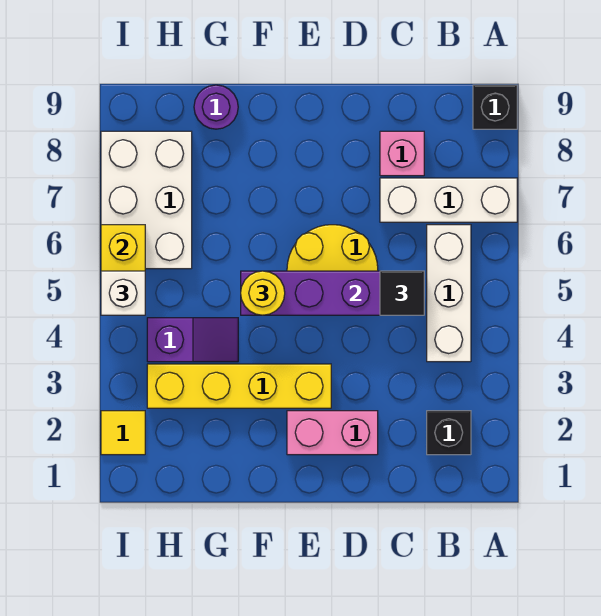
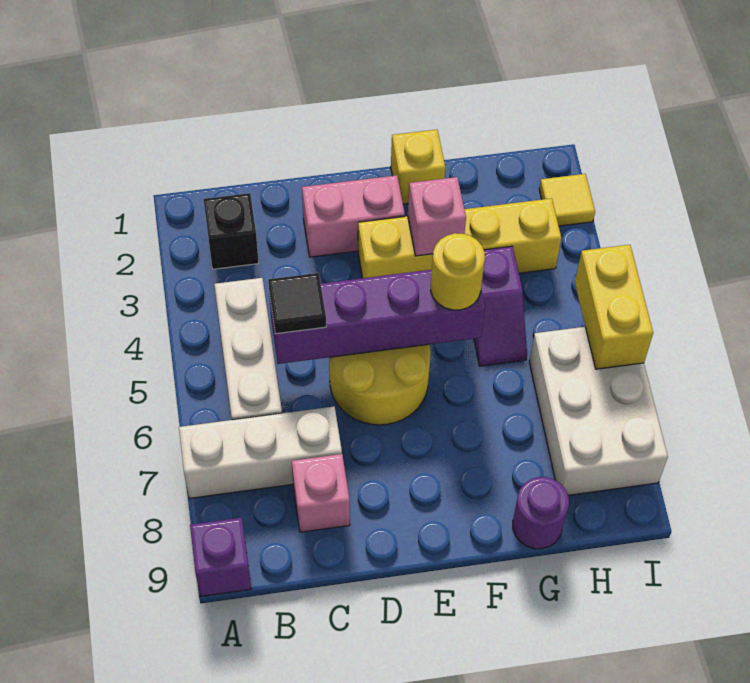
black 1x1 brick [473,85,517,129] -> purple 1x1 brick [190,518,251,597]
none -> yellow 1x1 brick [391,130,445,204]
none -> pink 1x1 brick [408,177,466,256]
purple 1x2 slope [147,318,238,362] -> purple 1x2 slope turned to [474,246,527,366]
white 1x1 brick [101,271,145,315] -> none

